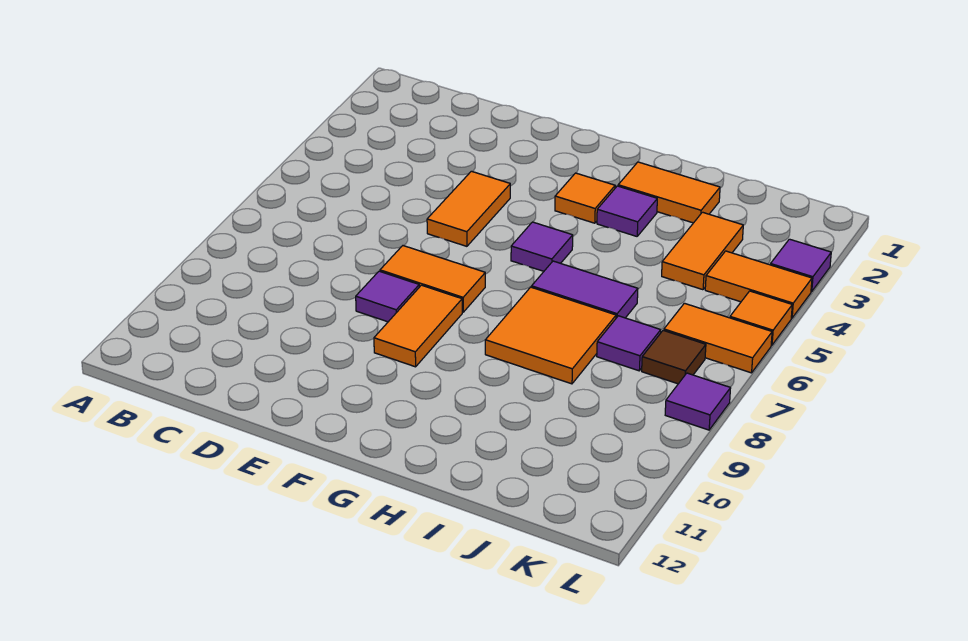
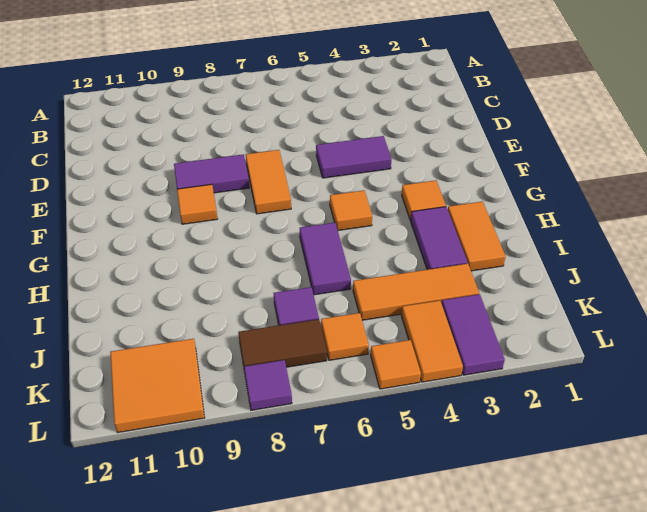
orange 1x2 tile [427,171,510,246] -> purple 1x2 tile [316,136,392,178]
purple 1x1 tile [356,271,419,322] -> purple 1x2 tile [174,154,249,193]
orange 1x2 tile [374,285,462,367] -> orange 1x1 tile [177,184,218,224]
purple 1x1 tile [511,222,573,271] -> orange 1x1 tile [330,190,372,230]
purple 1x1 tile [597,186,657,236] -> purple 1x2 tile [411,207,468,270]
orange 2x2 tile [485,287,616,384] -> orange 2x2 tile moved to [110,339,205,433]
orange 1x2 tile [662,212,743,290] -> orange 1x3 tile [353,263,479,320]
orange 1x2 tile [664,303,772,373] -> orange 1x1 tile [321,313,369,360]
brown 1x1 tile [642,330,706,384] -> brown 1x2 tile [238,319,327,367]
purple 1x1 tile [771,239,831,292] -> purple 1x2 tile [442,294,505,375]

